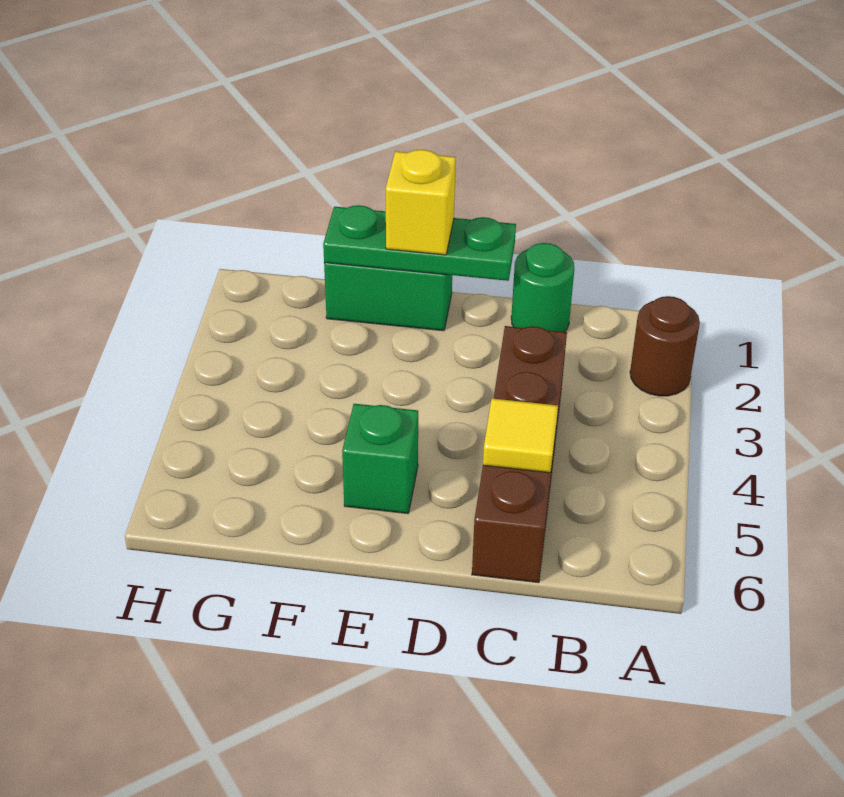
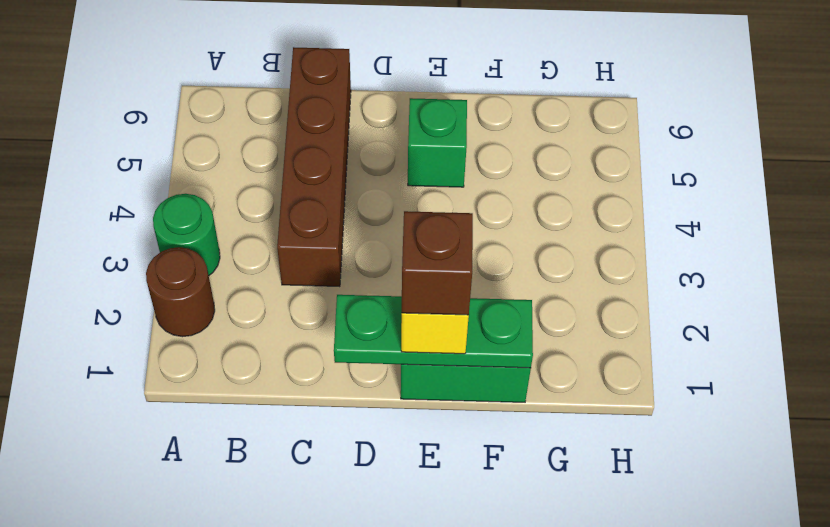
green 1x1 round brick [511,243,574,332] -> green 1x1 round brick moved to [153,194,220,275]
yellow 1x1 tile [483,399,558,473] -> none
none -> brown 1x1 brick [402,211,473,315]

